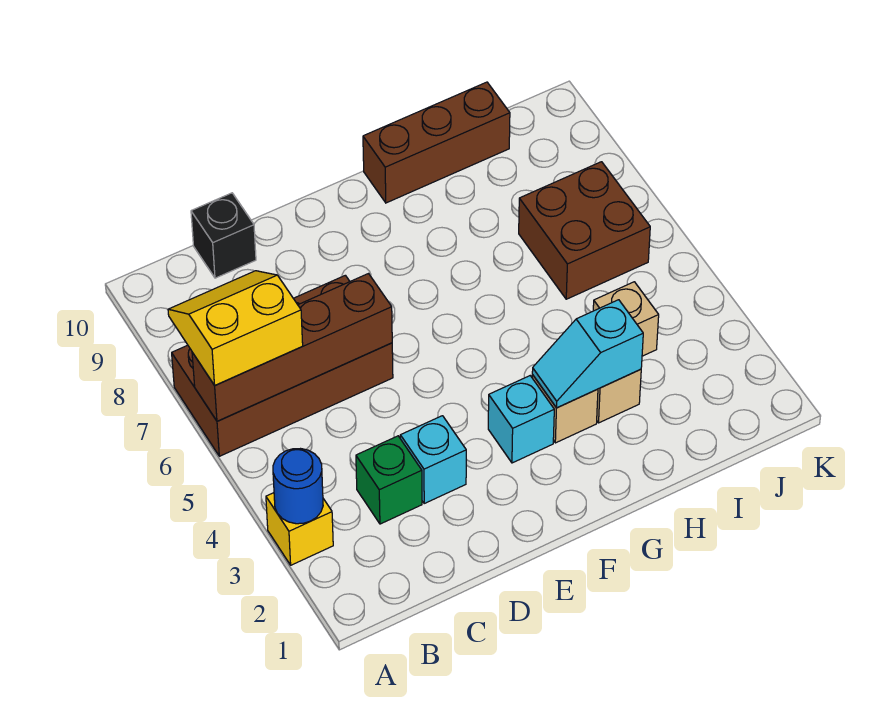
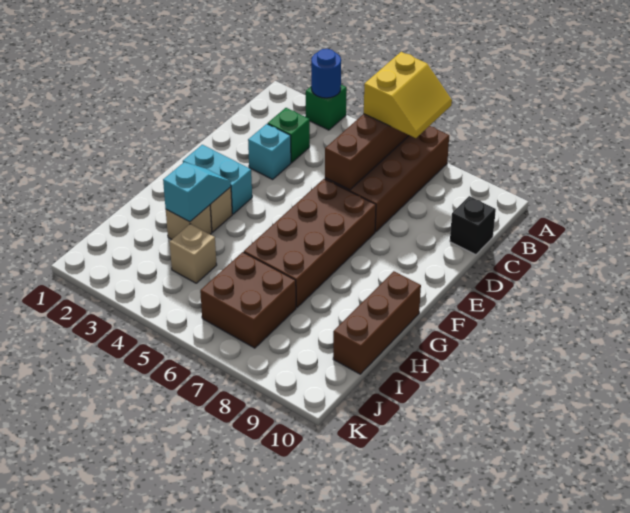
yellow 1x1 brick [266,493,333,565] -> green 1x1 brick [306,85,347,130]
none -> brown 2x4 brick [244,179,376,307]
cyan 1x1 brick [488,376,554,463] -> cyan 1x2 brick [183,145,252,214]

